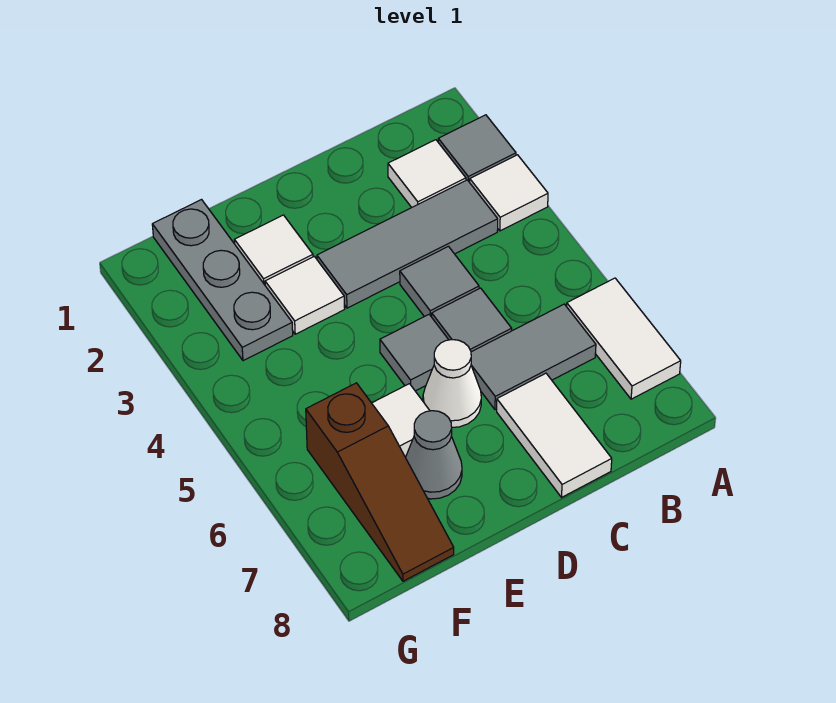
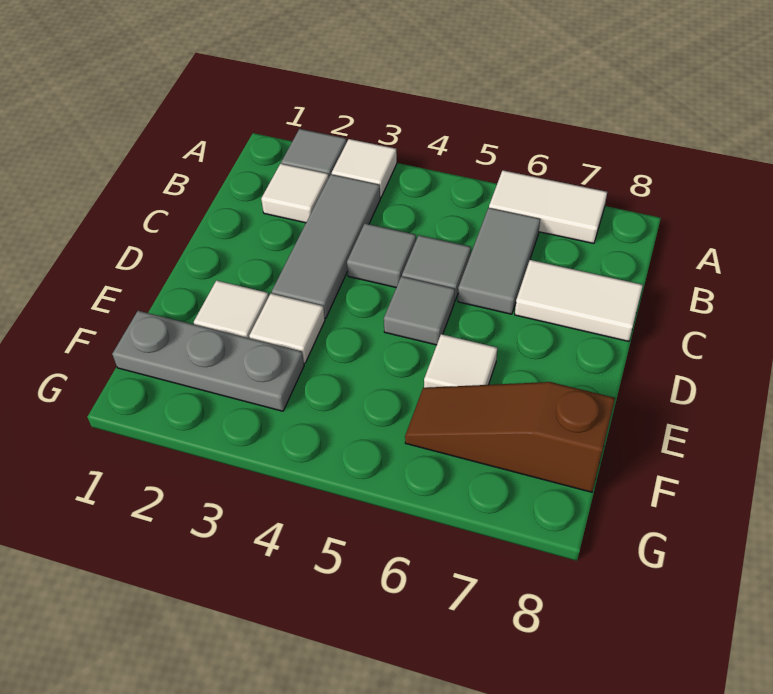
white 1x1 cone [423,340,481,427] -> none
grey 1x1 cone [406,411,462,499] -> none
brown 1x3 slope [306,383,454,581] -> brown 1x3 slope turned to [405,382,615,492]

